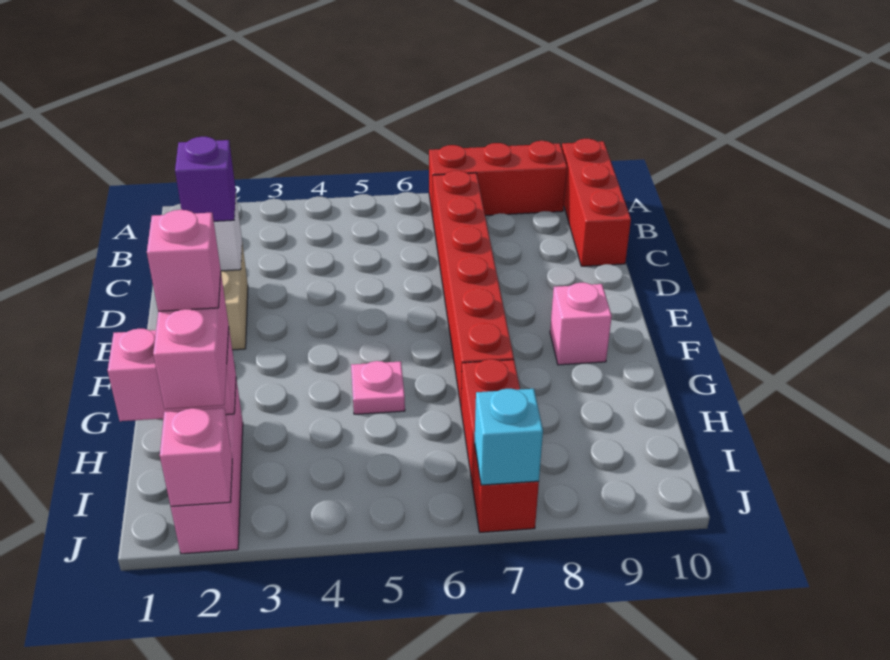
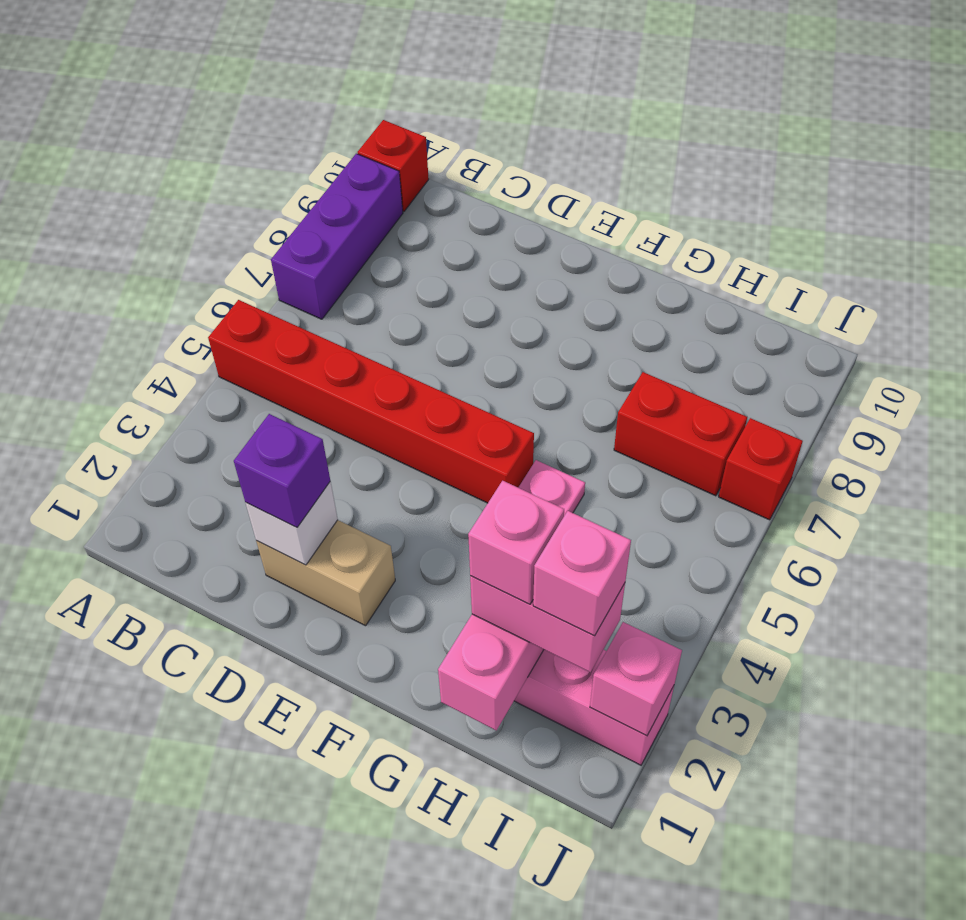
red 1x3 brick [429,141,567,216] -> purple 1x3 brick [271,154,403,319]
red 1x3 brick [562,139,631,266] -> red 1x1 brick [358,120,429,212]
red 1x6 brick [433,170,514,406] -> red 1x6 brick moved to [208,300,534,503]
pink 1x1 brick [550,283,612,365] -> pink 1x1 brick moved to [533,511,631,636]
cyan 1x1 brick [475,389,543,485] -> none

